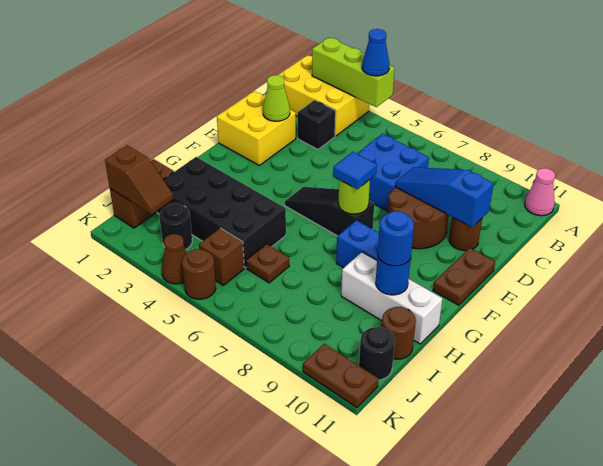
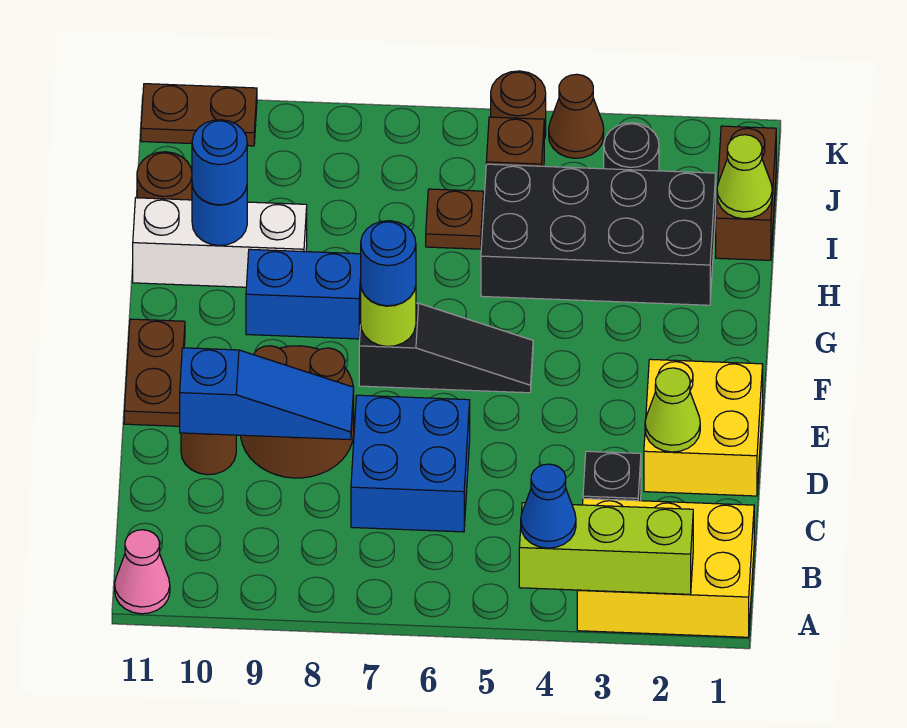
blue 1x1 tile [333,152,377,189] -> blue 1x1 round brick [361,221,416,306]
none -> lime 1x1 cone [717,135,772,219]
brown 1x2 slope [105,145,173,214] -> none
black 1x1 round brick [359,327,395,380] -> none

